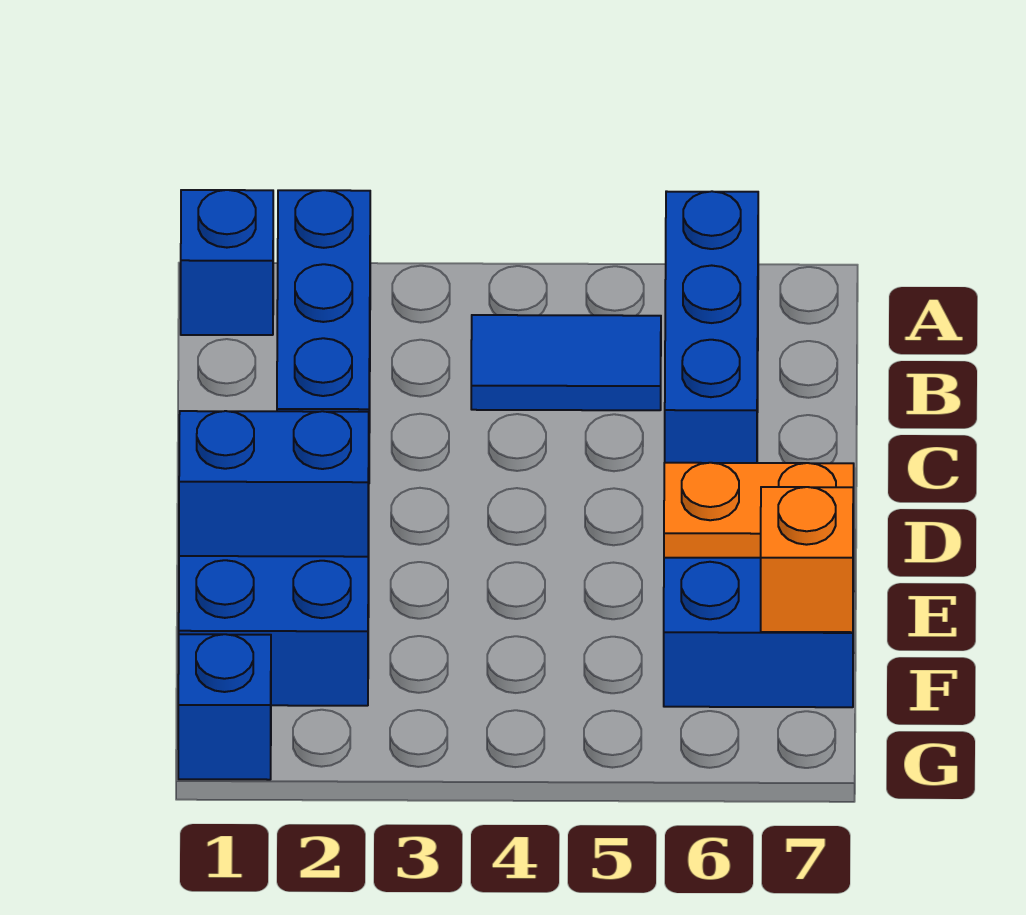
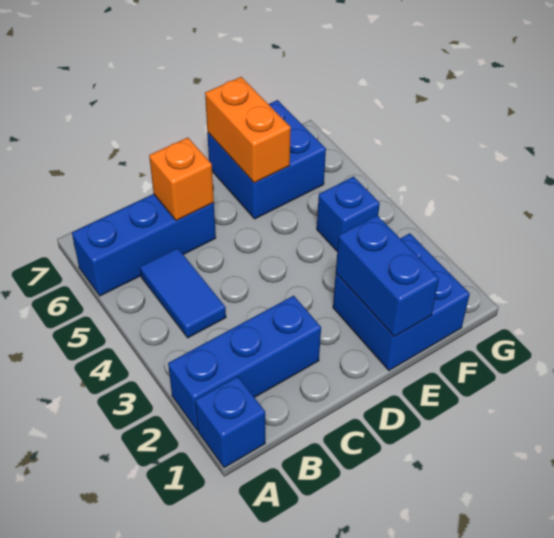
orange 1x2 plate [664,463,854,558] -> orange 1x2 brick [205,77,291,183]
orange 1x1 brick [761,487,853,632] -> orange 1x1 brick moved to [149,138,214,221]
blue 1x1 brick [178,634,271,780] -> blue 1x1 brick moved to [317,177,380,251]

